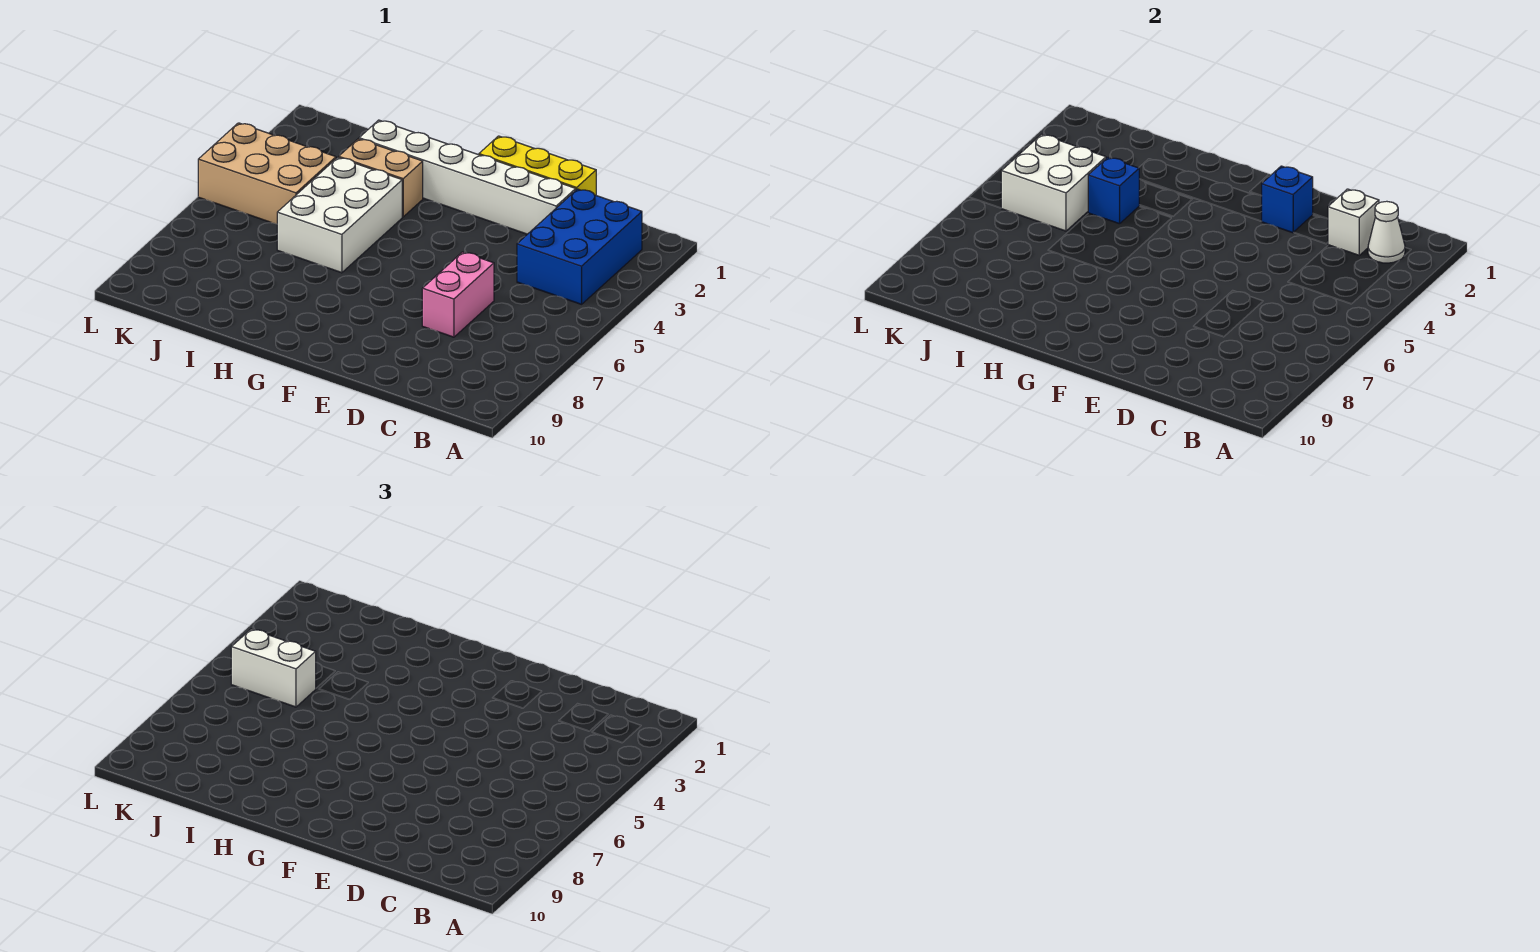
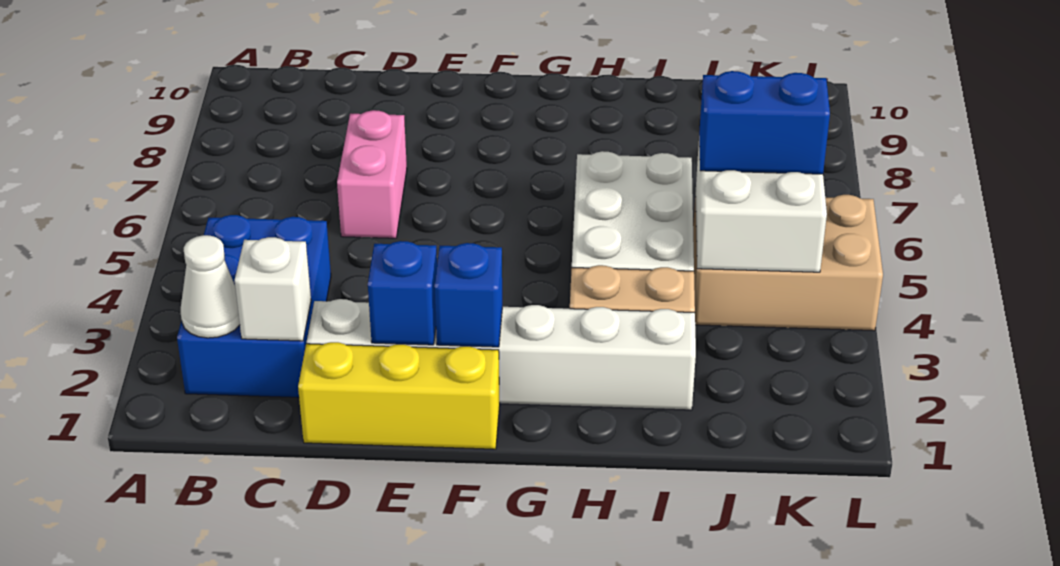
blue 1x1 brick [1088,157,1139,224] -> blue 1x1 brick moved to [434,243,502,347]
white 1x2 brick [231,629,316,707] -> blue 1x2 brick [699,71,830,174]

